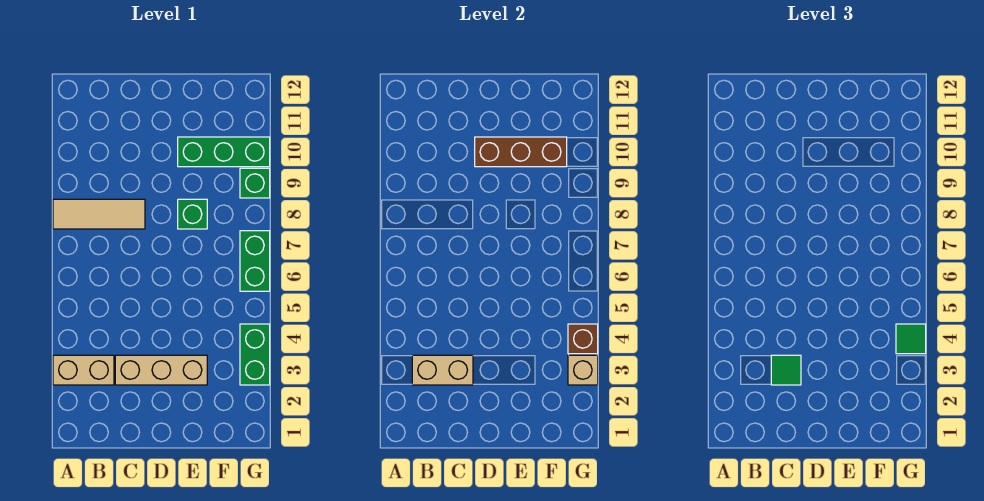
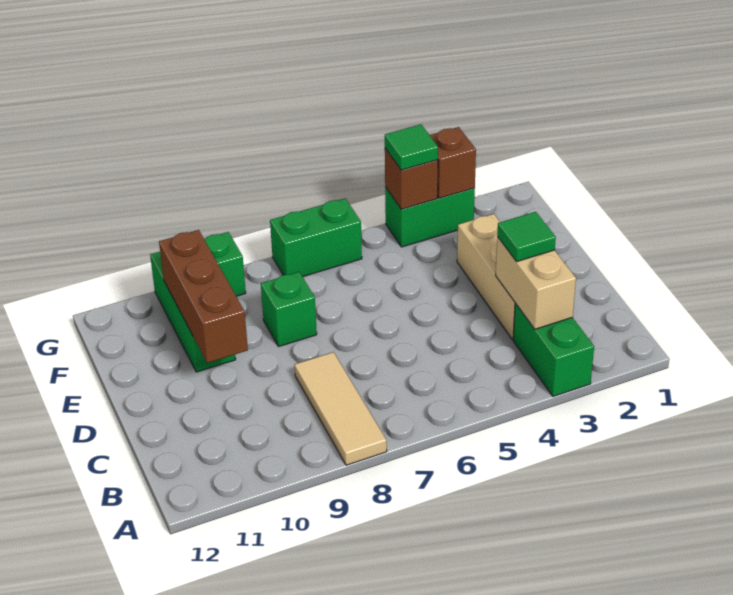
tan 1x2 brick [53,355,114,385] -> green 1x2 brick [513,304,594,396]
tan 1x1 brick [568,355,598,385] -> brown 1x1 brick [430,127,476,198]

